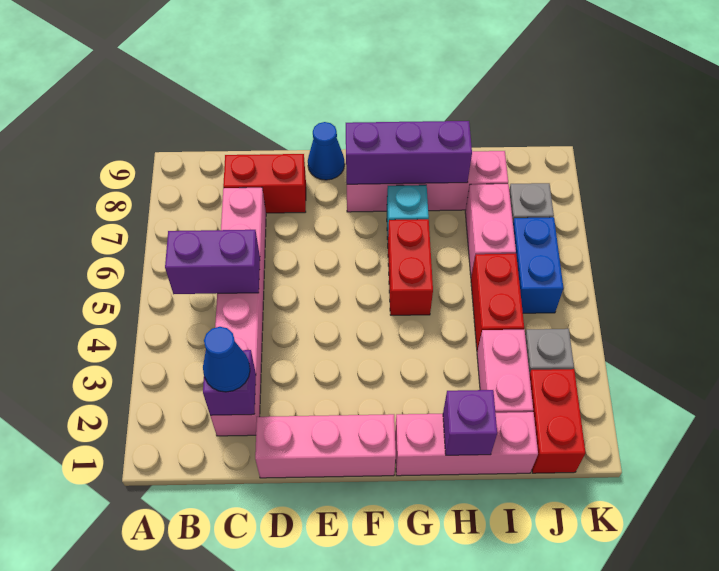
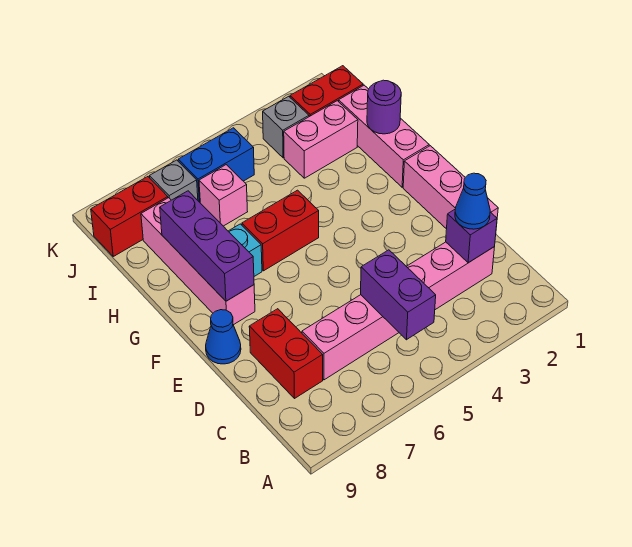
purple 1x1 brick [443,390,497,455] -> purple 1x1 round brick [367,80,401,134]
red 1x2 brick [471,254,524,351] -> red 1x2 brick moved to [91,177,168,256]
pink 1x2 brick [465,184,516,277] -> pink 1x1 brick [199,165,248,226]

